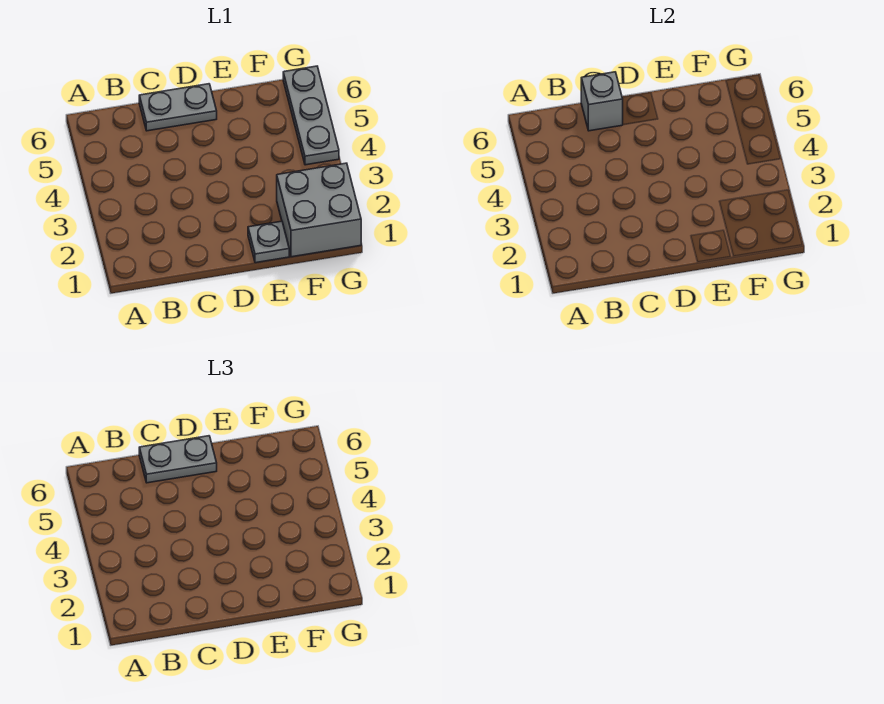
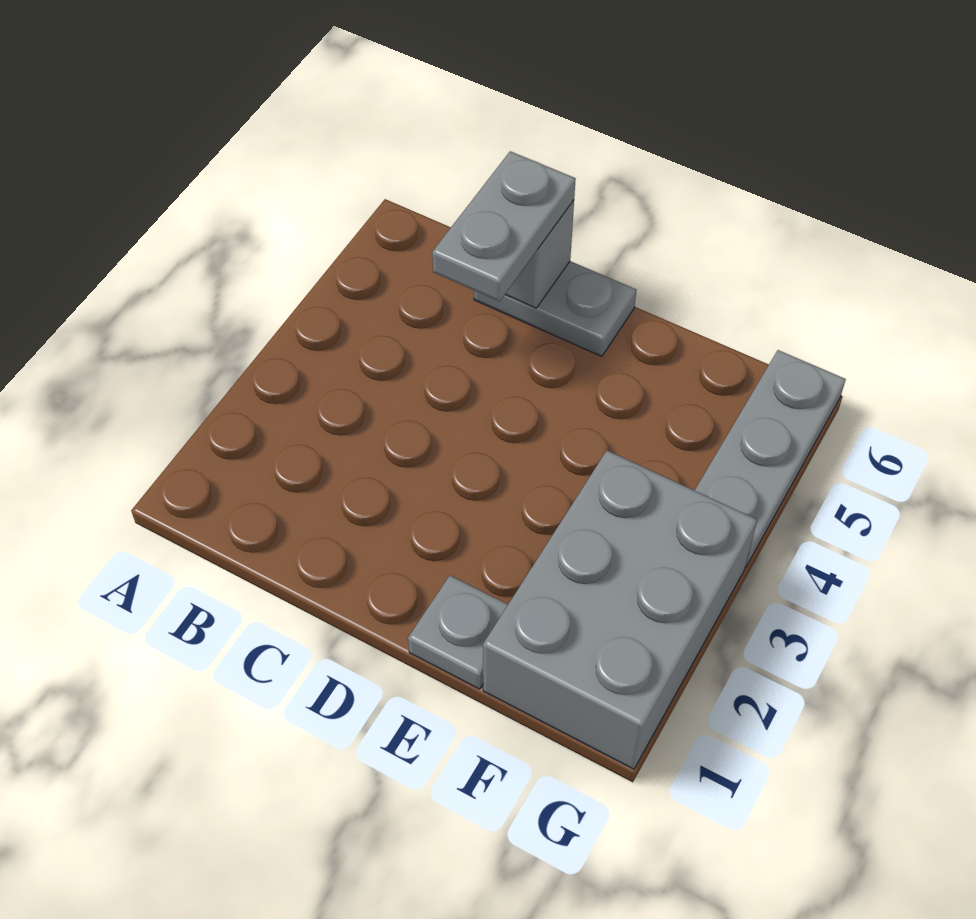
grey 1x2 plate [139,436,217,483] -> grey 1x2 plate turned to [432,151,576,301]
grey 2x2 brick [277,163,361,257] -> grey 2x3 brick [483,450,757,769]

